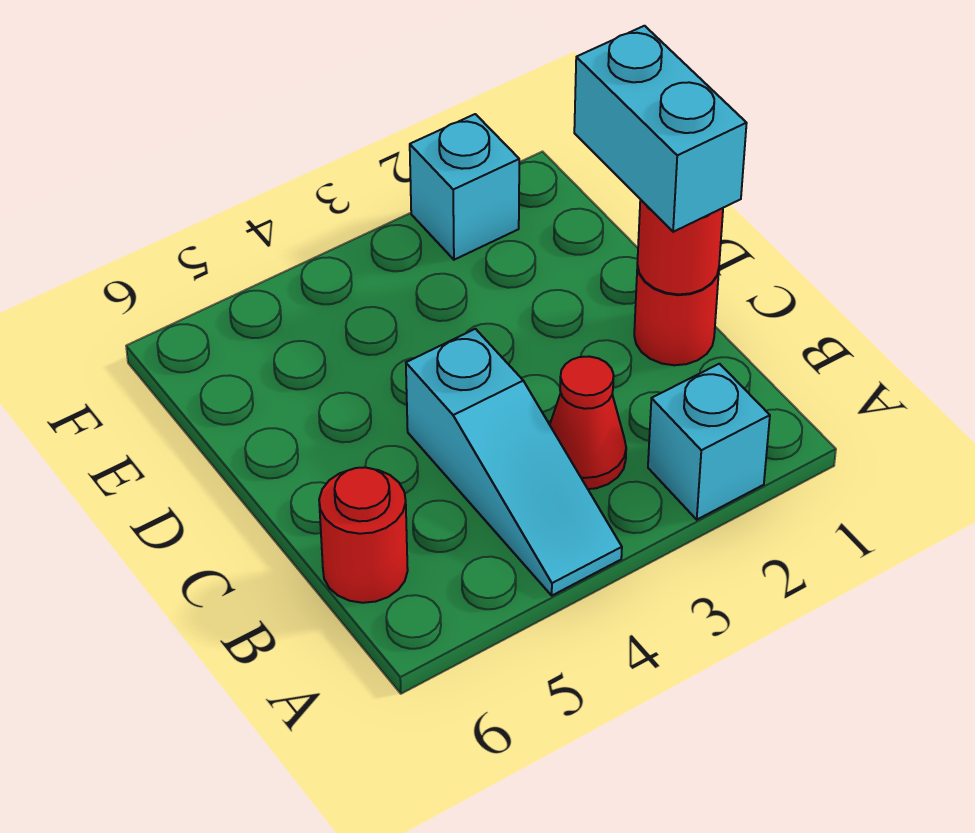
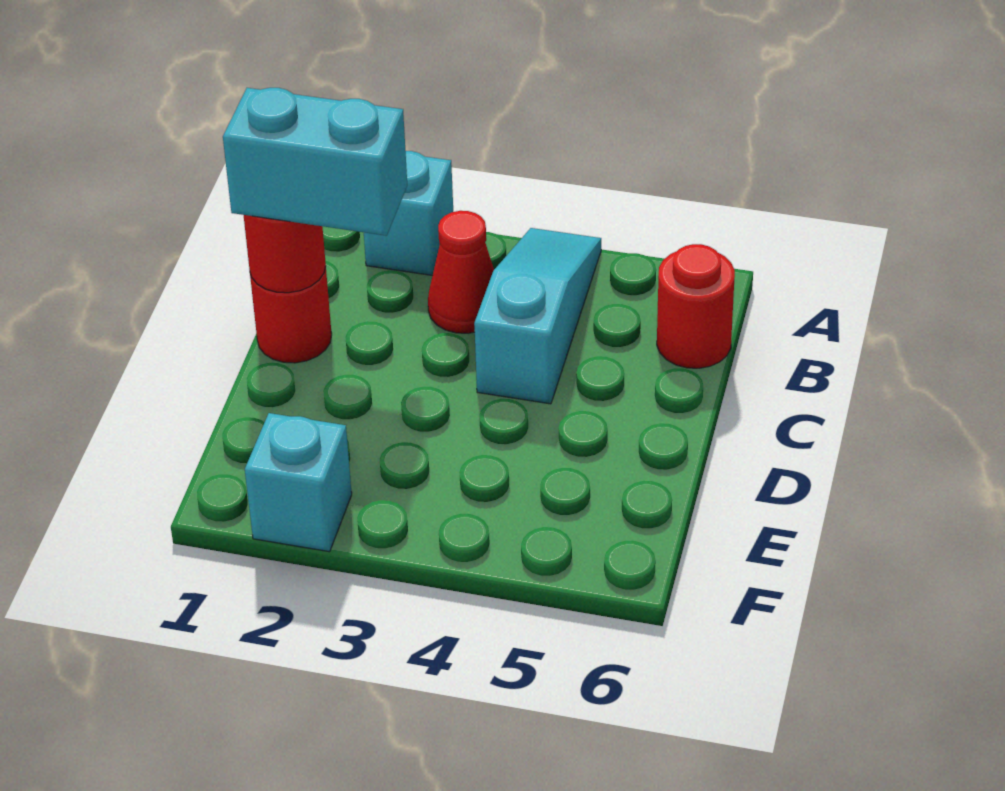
cyan 1x2 brick [574,26,747,232] -> cyan 1x2 brick turned to [223,88,407,236]

